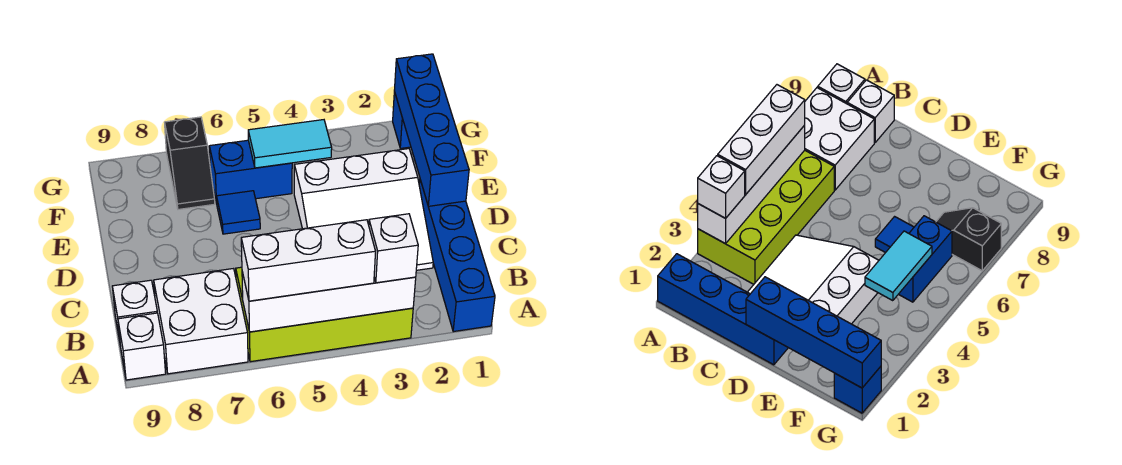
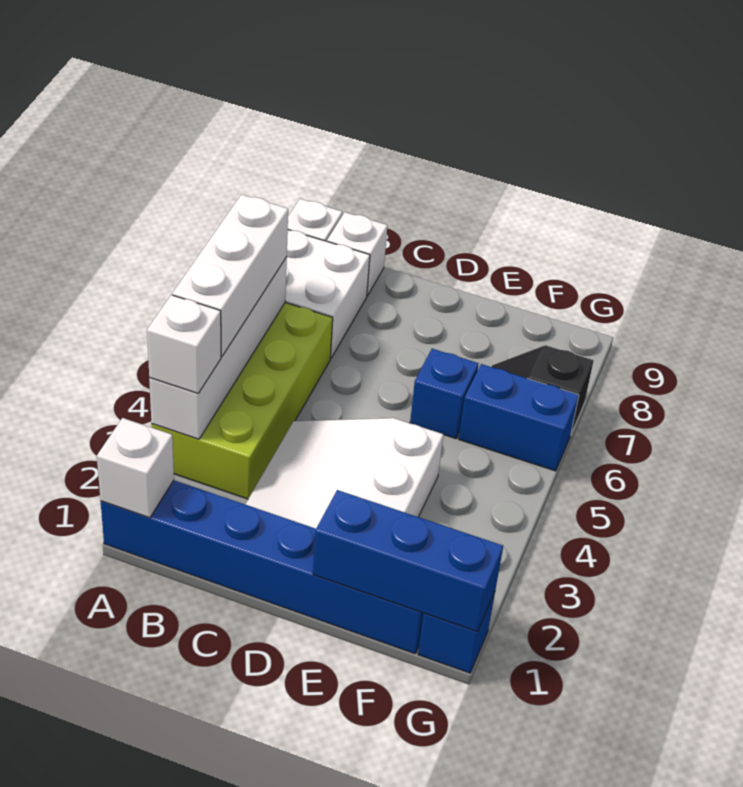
blue 1x4 brick [419,180,495,332] -> blue 1x6 brick [101,480,424,654]
none -> white 1x1 brick [97,418,174,518]
blue 1x4 brick [394,54,469,206] -> blue 1x3 brick [313,490,503,632]
blue 1x1 tile [216,191,260,234] -> blue 1x1 brick [410,349,479,439]
cyan 1x2 tile [248,120,332,168] -> none
blue 1x2 brick [209,140,292,204] -> blue 1x2 brick turned to [459,364,579,471]

